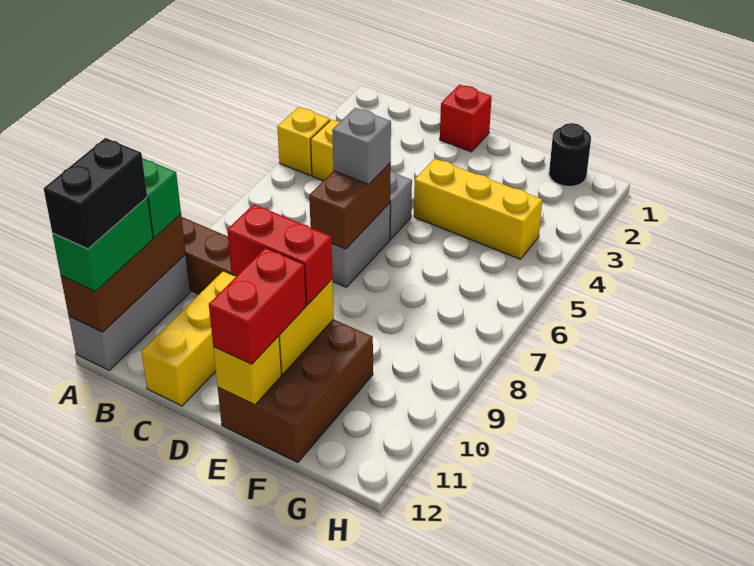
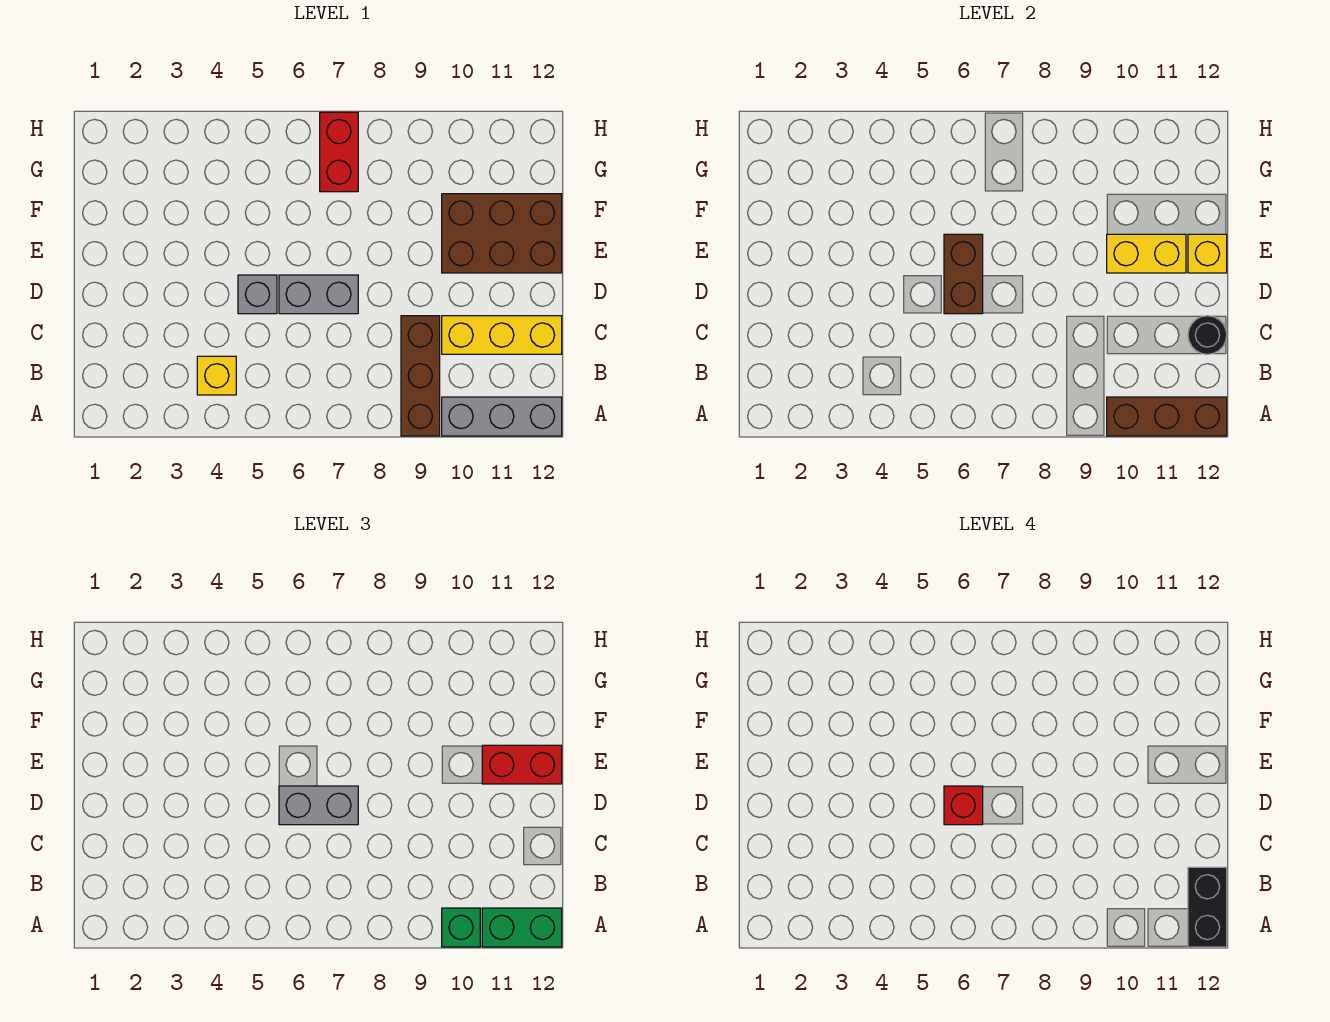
yellow 1x1 brick [277,107,330,175] -> none
black 1x2 brick [44,138,147,249] -> black 1x2 brick turned to [1188,867,1227,947]
red 1x1 brick [440,85,492,152] -> red 1x1 brick moved to [944,786,983,825]
brown 1x2 brick [309,163,391,249] -> brown 1x2 brick turned to [944,234,983,314]
grey 1x1 brick [332,108,391,184] -> grey 1x2 brick [279,786,358,825]
red 1x2 brick [227,204,332,305] -> red 1x2 brick moved to [320,112,358,192]
yellow 1x3 brick [414,159,542,259] -> none
black 1x1 round brick [549,123,591,186] -> black 1x1 round brick moved to [1188,316,1227,354]

